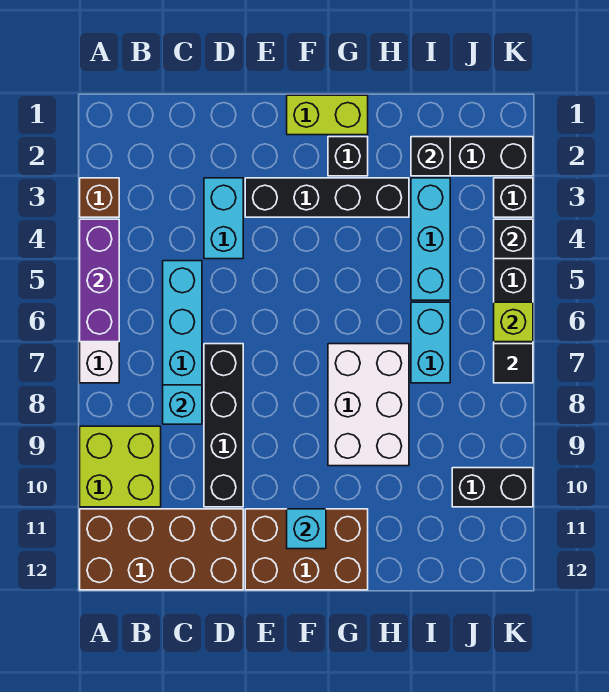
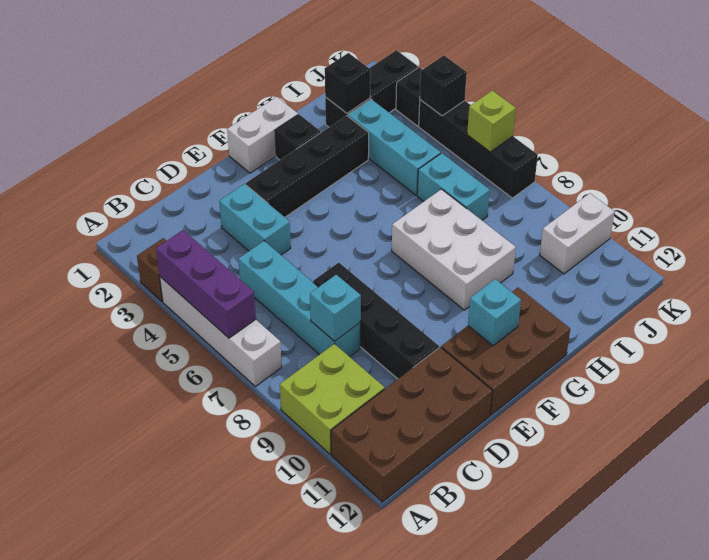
lime 1x2 brick [287,95,368,135] -> white 1x2 brick [227,97,298,173]
black 1x2 brick [452,468,533,507] -> white 1x2 brick [540,193,615,274]
black 1x1 tile [494,344,533,383] -> none

